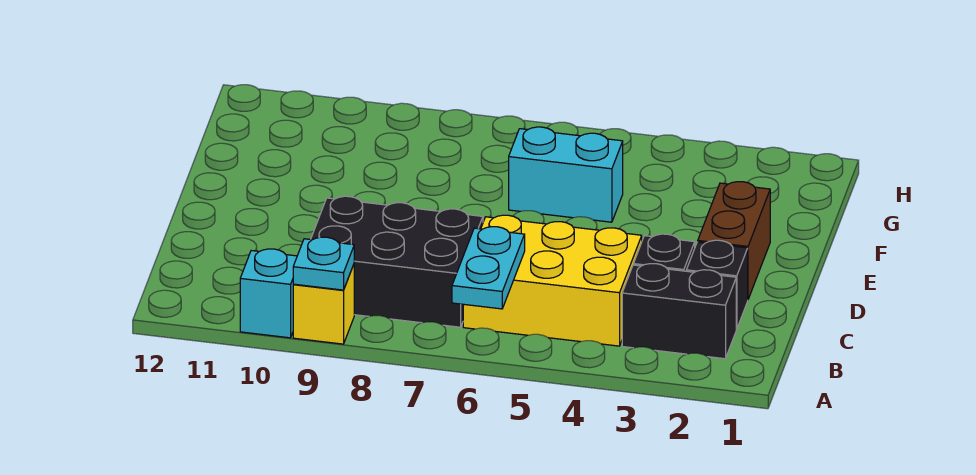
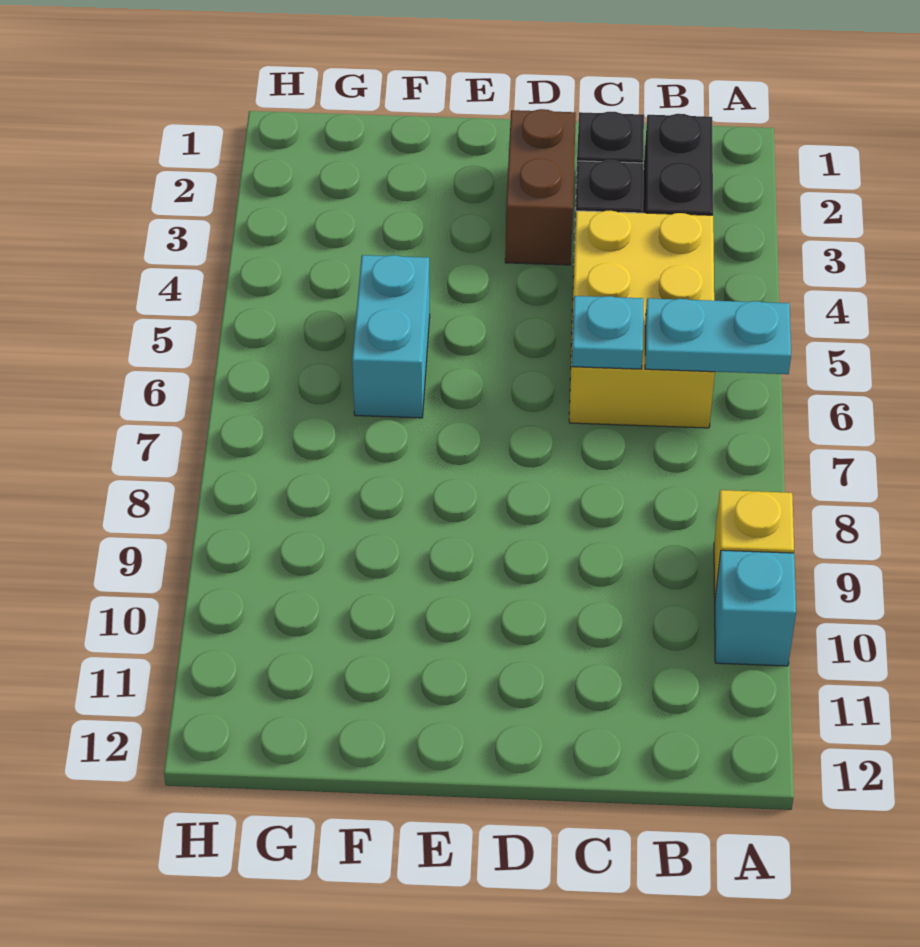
cyan 1x1 plate [293,237,354,290] -> cyan 1x1 plate moved to [572,296,643,369]
black 2x3 brick [311,196,483,327] -> none
brown 1x2 brick [698,182,770,299] -> brown 1x2 brick turned to [505,109,576,265]

